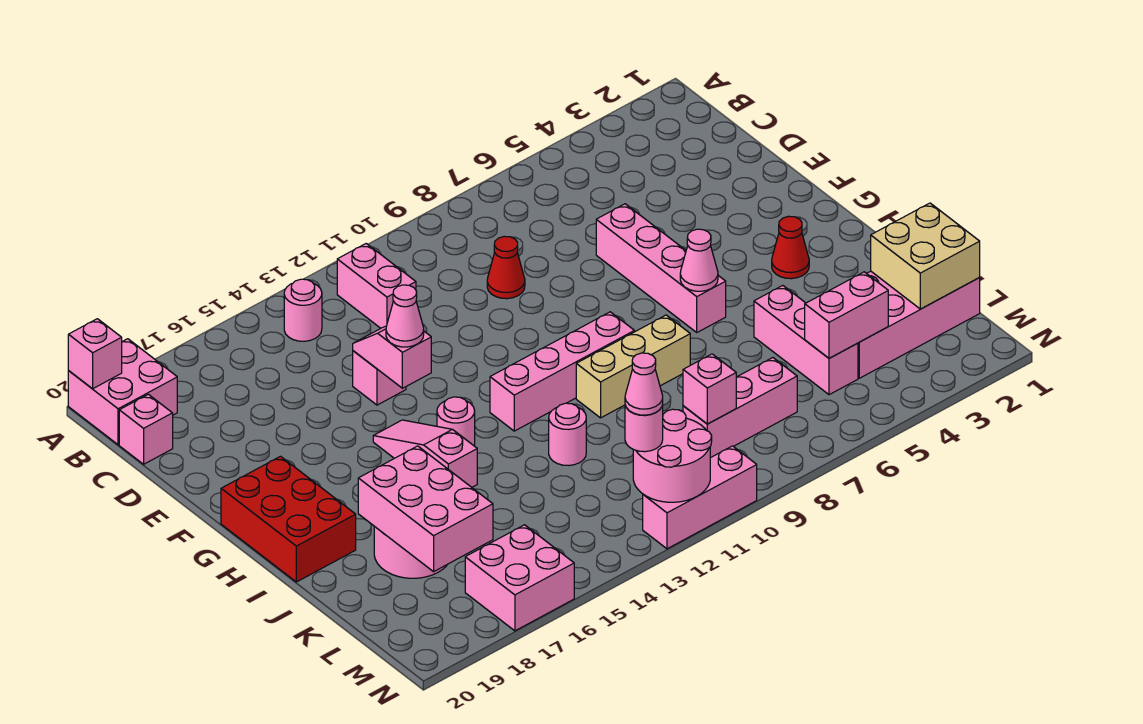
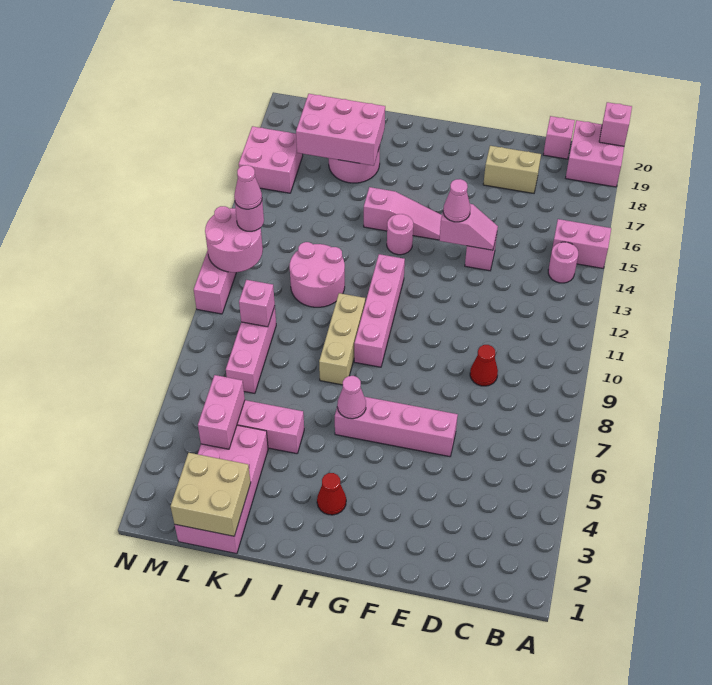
pink 1x2 brick [337,244,416,328] -> pink 1x2 brick moved to [552,219,611,268]
none -> tan 1x2 brick [483,146,541,193]
red 2x3 brick [221,456,356,582] -> none
pink 1x1 round brick [549,403,586,466] -> pink 2x2 round brick [290,242,345,307]

